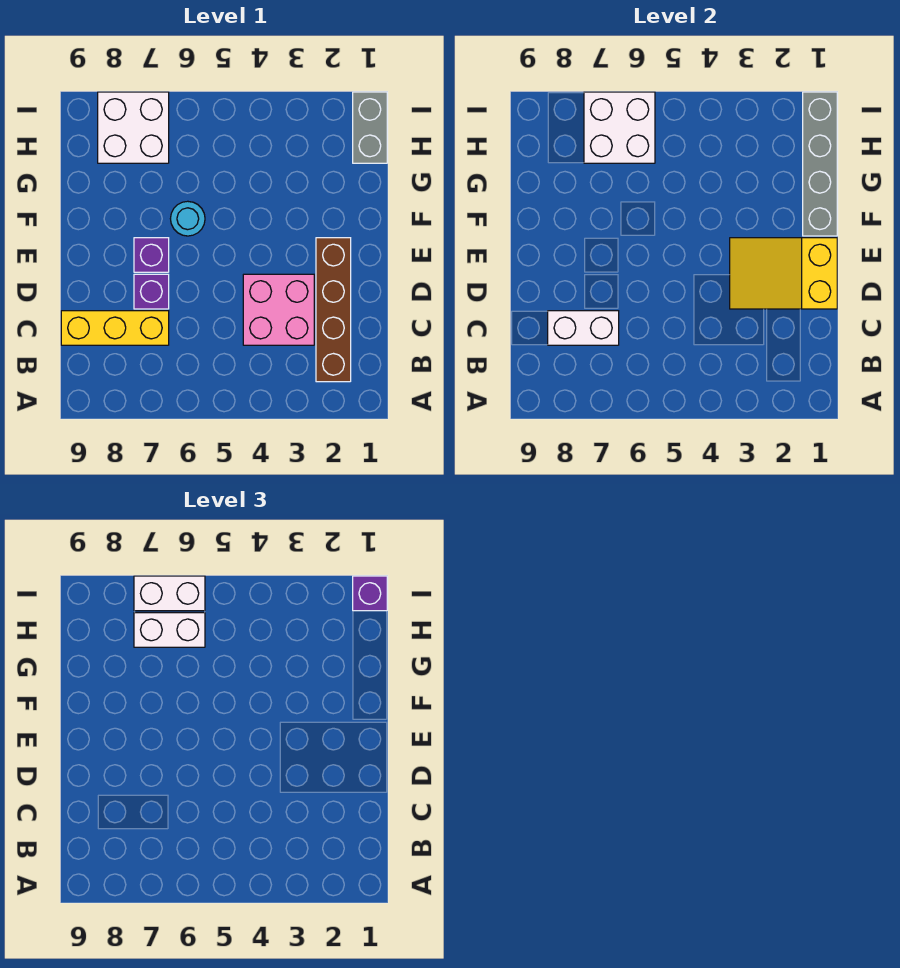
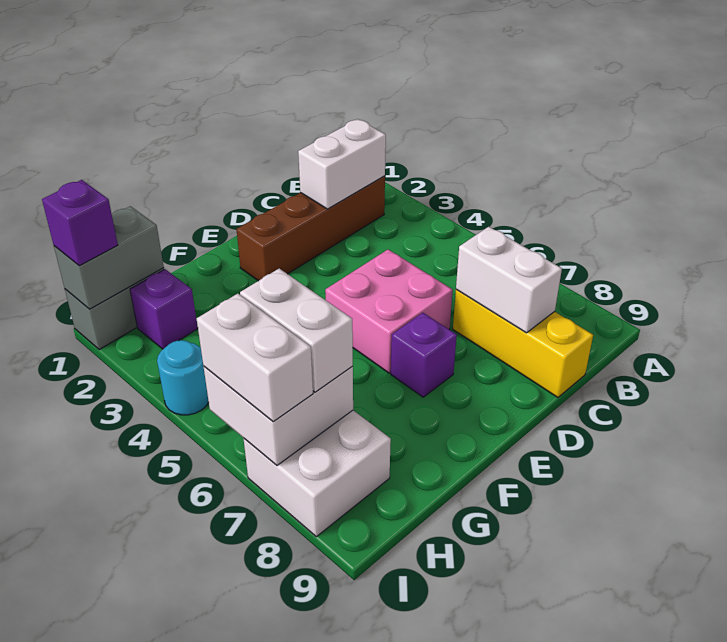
none -> white 1x2 brick [298,119,386,209]
pink 2x2 brick [243,274,314,345] -> pink 2x2 brick moved to [325,249,453,373]
yellow 2x3 slope [730,238,837,309] -> none
purple 1x1 brick [134,274,169,309] -> purple 1x1 brick moved to [130,269,198,349]
grey 1x4 brick [803,92,837,236] -> grey 1x2 brick [54,206,164,309]
cyan 1x1 round brick [170,201,205,236] -> cyan 1x1 round brick moved to [157,340,209,415]

